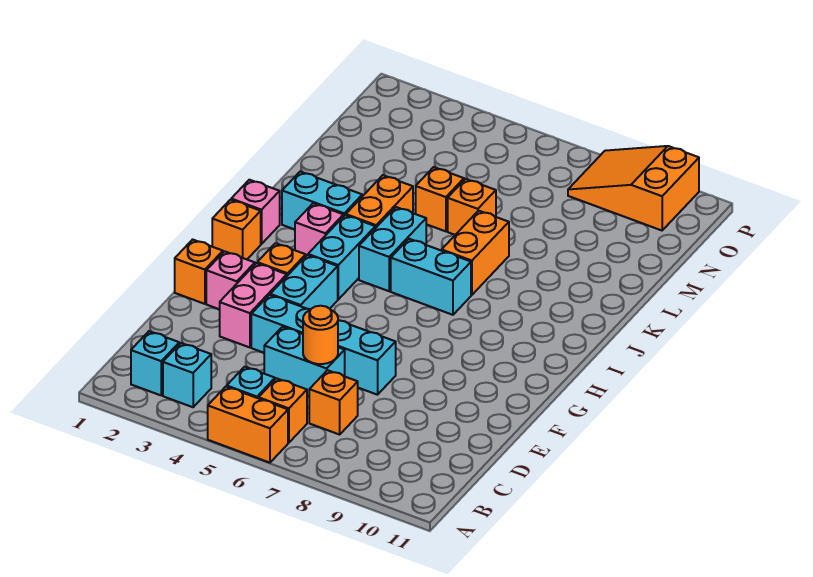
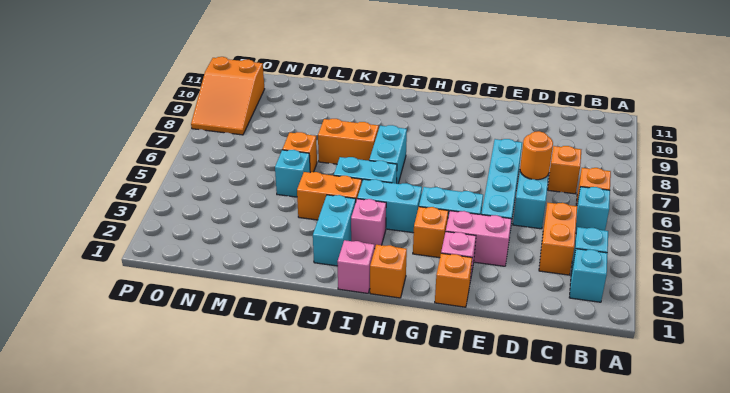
orange 1x2 brick [208,387,288,463] -> orange 1x2 brick moved to [539,203,577,275]
orange 1x1 brick [416,167,464,231] -> cyan 1x1 brick [275,150,310,197]

